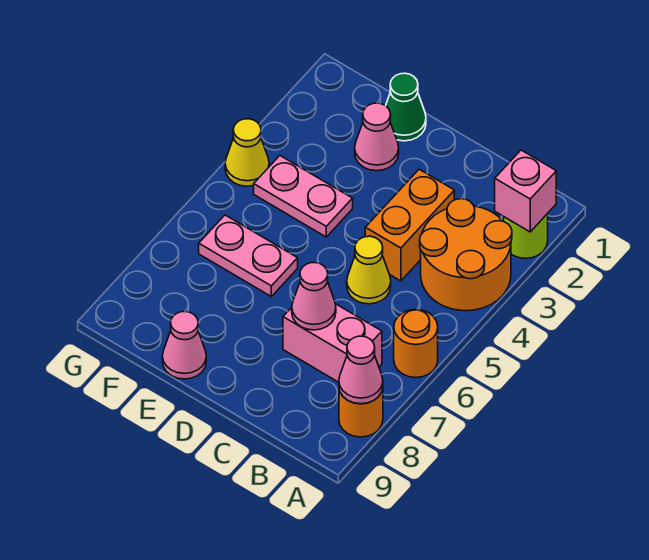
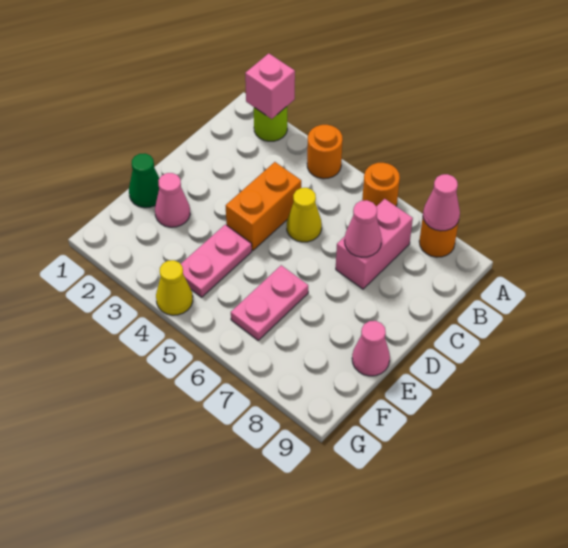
orange 2x2 round brick [420,199,512,311] -> orange 1x1 round brick [307,125,343,179]
orange 1x2 brick [365,169,454,281] -> orange 1x2 brick turned to [226,162,301,250]

